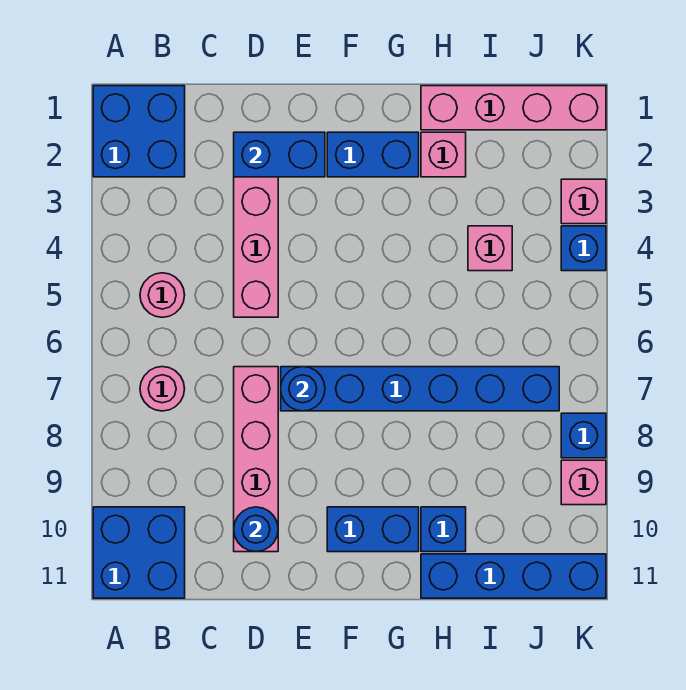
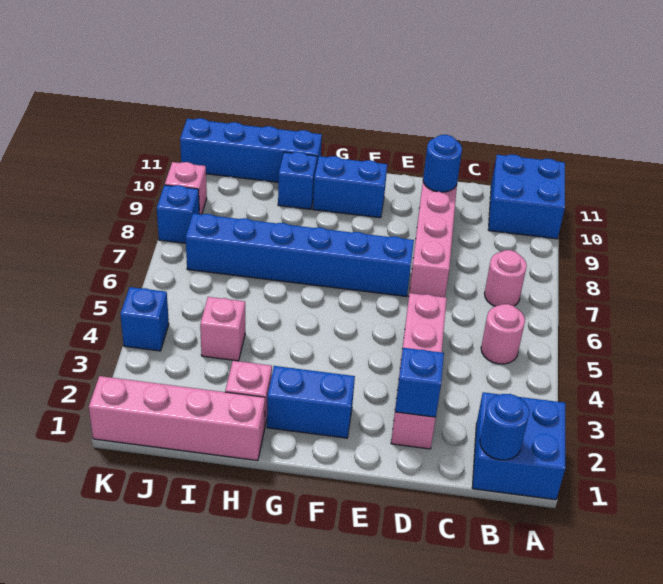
blue 1x2 brick [234,132,325,177] -> blue 1x1 brick [395,348,444,417]
blue 1x1 round brick [281,367,325,411] -> blue 1x1 round brick moved to [480,394,529,460]
pink 1x1 brick [561,179,606,224] -> none

